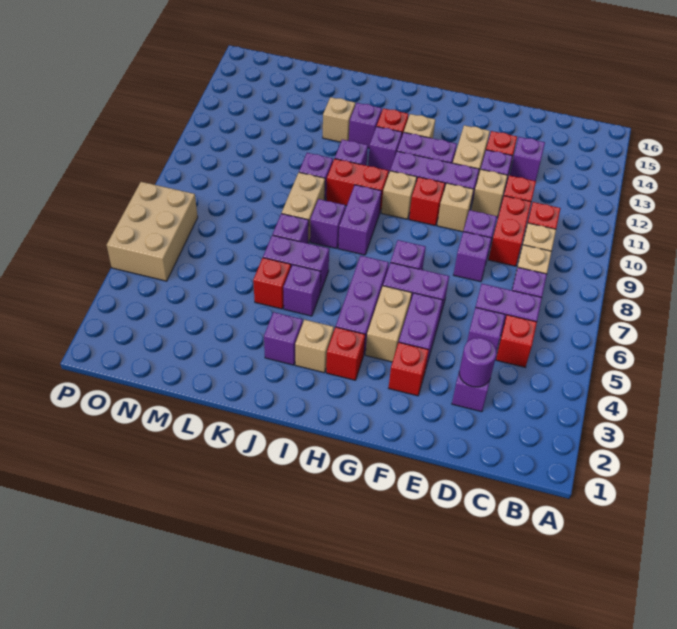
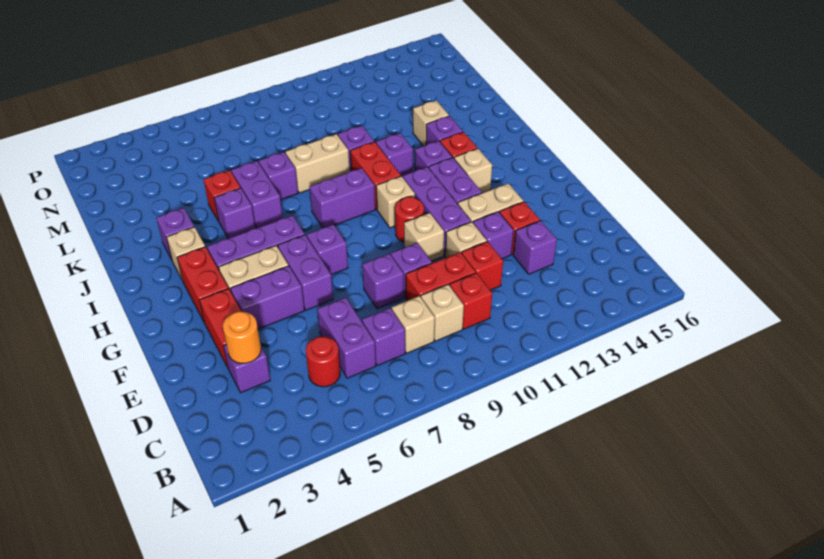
red 1x1 brick [496,315,537,367] -> red 1x1 round brick [306,337,340,387]
purple 1x1 round brick [459,338,497,387] -> orange 1x1 round brick [223,311,261,363]
purple 1x1 brick [467,307,505,350] -> none
red 1x1 brick [389,342,429,396] -> red 1x2 brick [200,289,242,367]
red 1x1 brick [409,177,445,226] -> red 1x1 round brick [395,197,424,242]
red 1x1 brick [326,327,365,380] -> red 1x2 brick [177,247,228,323]
purple 1x1 brick [310,199,345,248] -> none
tan 2x3 brick [107,182,198,281] -> none

